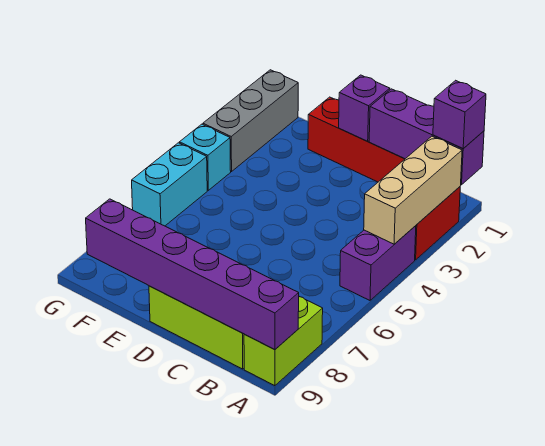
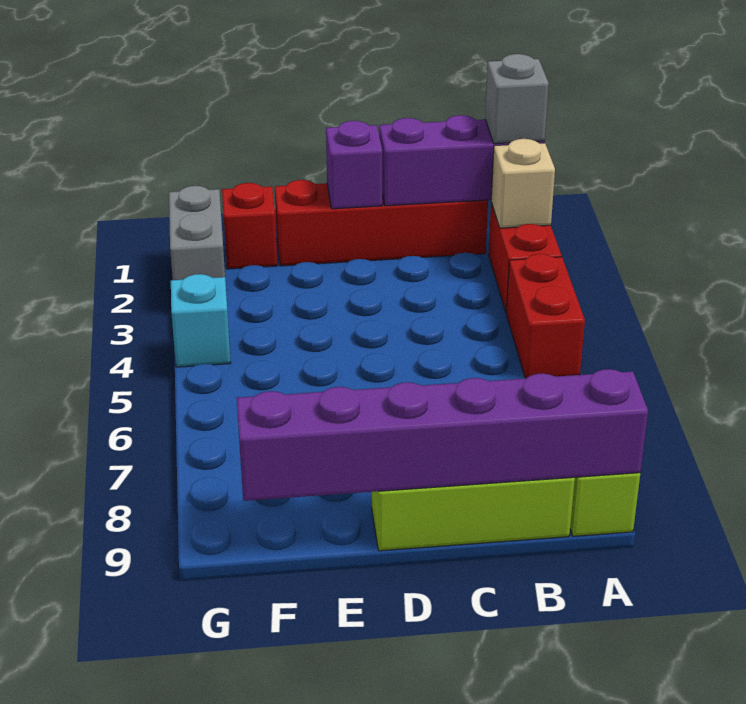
purple 1x1 brick [433,80,486,149] -> grey 1x1 brick [485,54,549,144]
tan 1x3 brick [364,136,462,244] -> tan 1x1 brick [491,139,555,228]
purple 1x2 brick [340,226,416,300] -> red 1x2 brick [506,254,585,378]
none -> red 1x1 brick [222,183,277,269]
grey 1x3 brick [203,70,298,171] -> grey 1x2 brick [169,186,225,280]
cyan 1x2 brick [132,143,207,226] -> none

